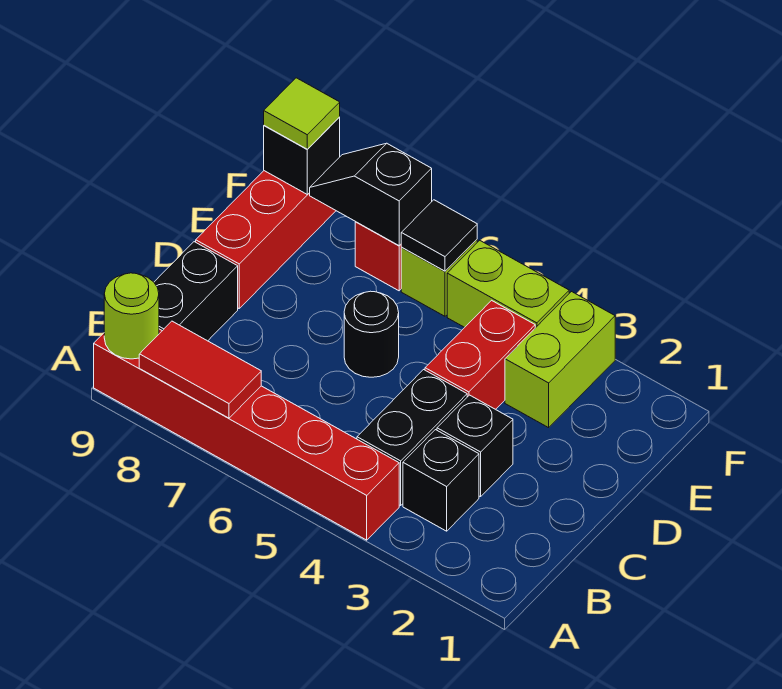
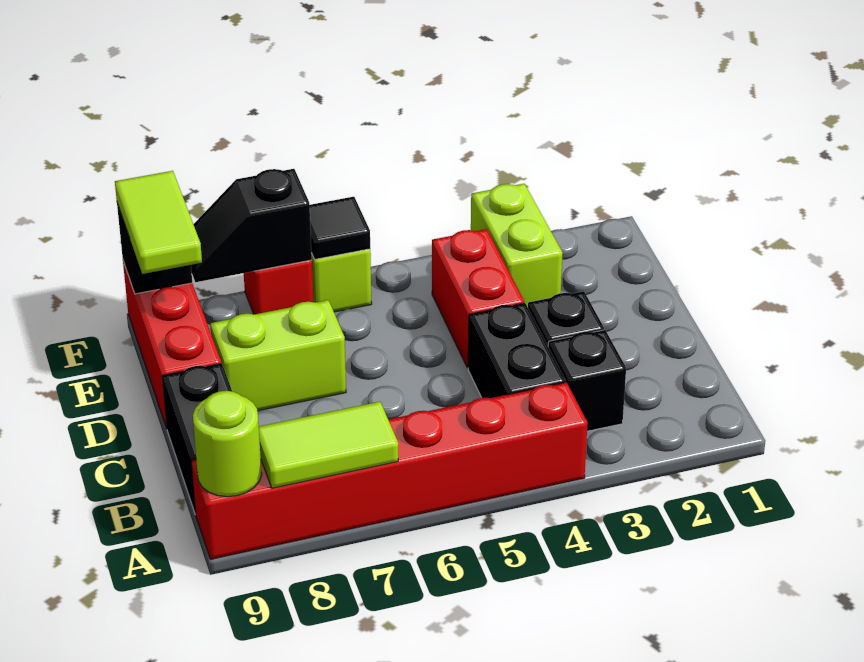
red 1x2 tile [139,321,261,418] -> lime 1x2 tile [259,402,398,488]
black 1x1 round brick [344,291,399,377] -> none
lime 1x2 brick [447,240,569,328] -> lime 1x2 brick moved to [210,300,346,411]
lime 1x1 tile [264,78,340,149] -> lime 1x2 tile [115,171,202,274]

